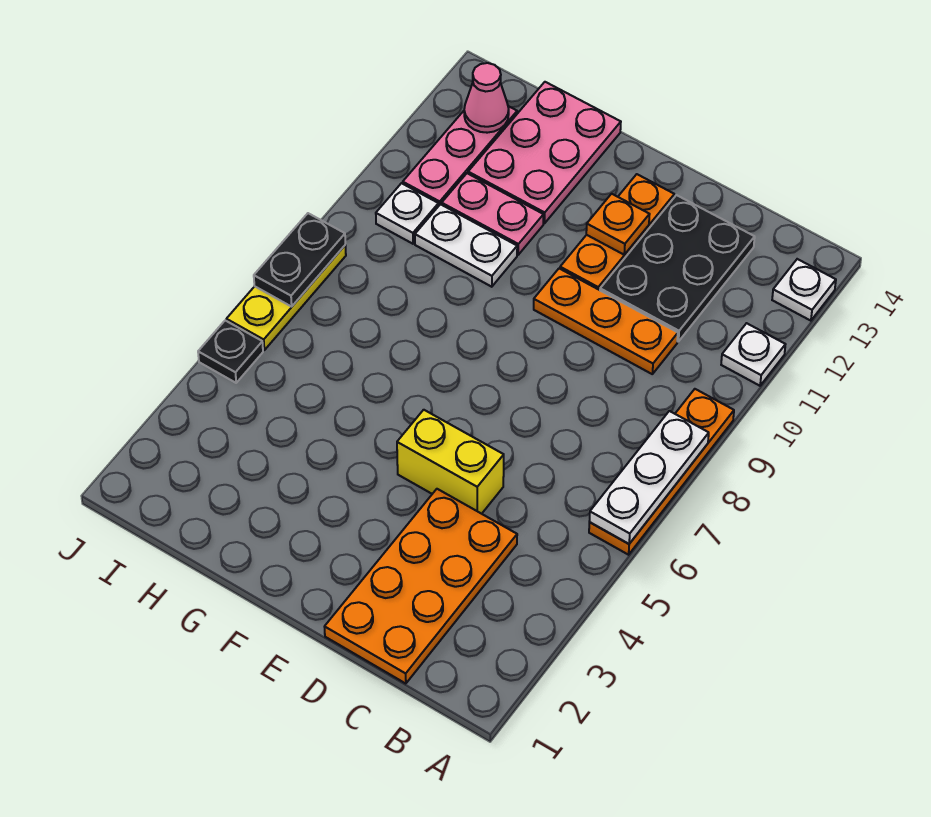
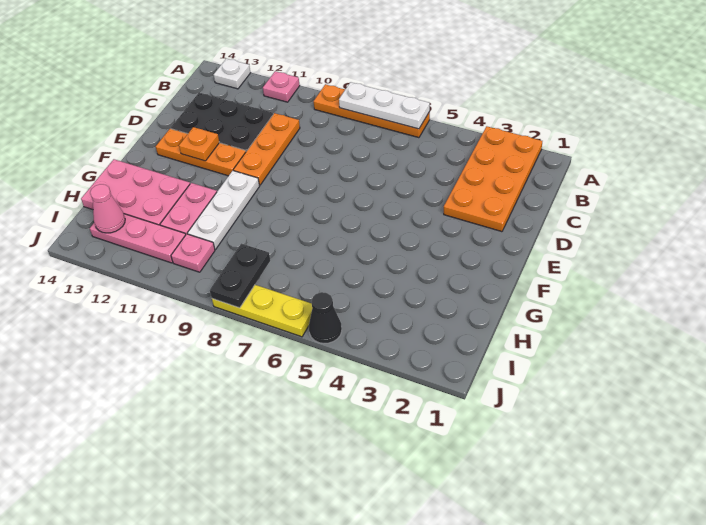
white 1x1 plate [721,323,785,386] -> pink 1x1 plate [263,71,300,102]
orange 2x4 plate [325,489,517,684] -> orange 2x4 plate turned to [444,126,542,232]
yellow 1x2 brick [397,410,504,514] -> none
white 1x2 plate [415,204,517,287] -> white 1x3 plate [188,171,260,249]
white 1x1 plate [376,183,439,244] -> pink 1x1 plate [171,234,215,272]
black 1x1 plate [198,321,263,383] -> black 1x1 cone [309,292,342,344]
black 1x2 plate [254,213,345,307] -> black 1x2 plate turned to [210,244,270,308]

